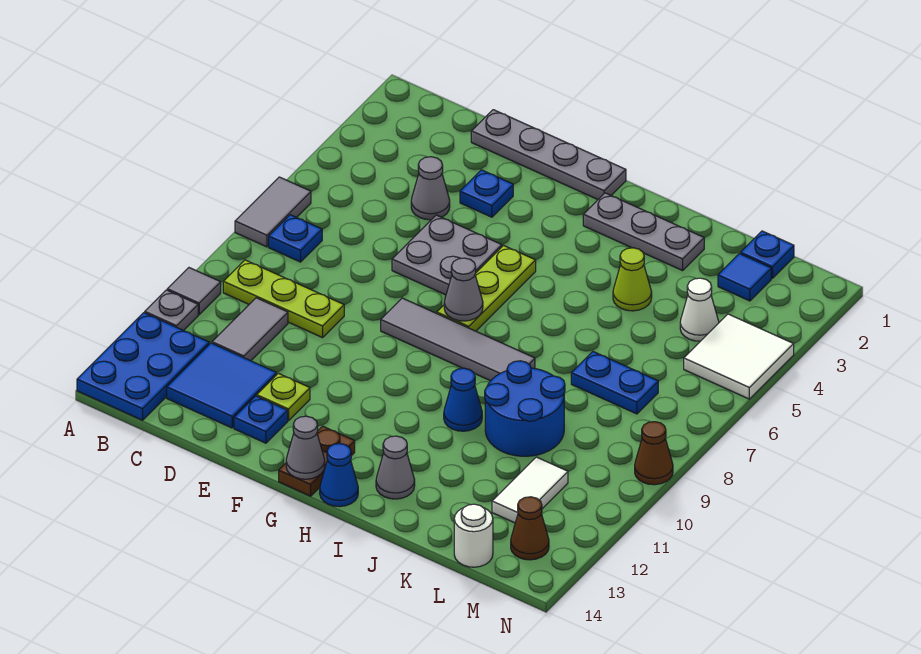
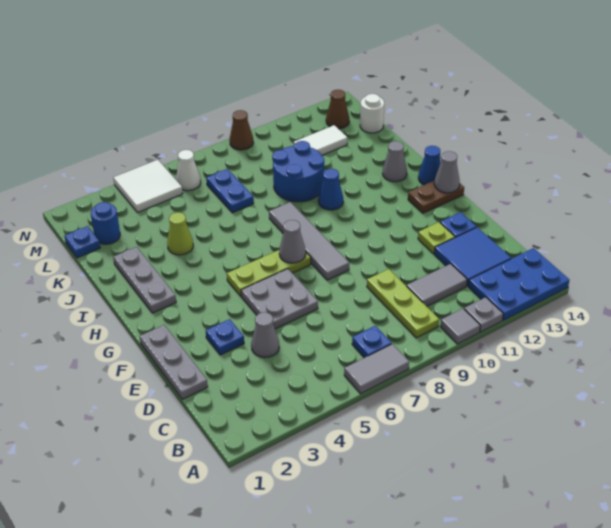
grey 1x4 plate [471,110,626,199] -> grey 1x3 plate [140,325,208,399]
blue 1x1 tile [718,254,771,301] -> blue 1x1 round brick [91,202,120,244]
white 1x1 cone [680,278,719,341] -> white 1x1 cone moved to [176,150,201,191]

